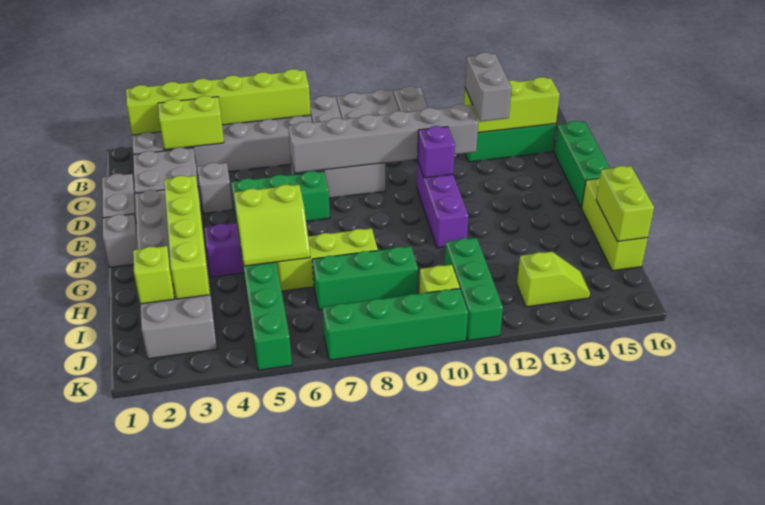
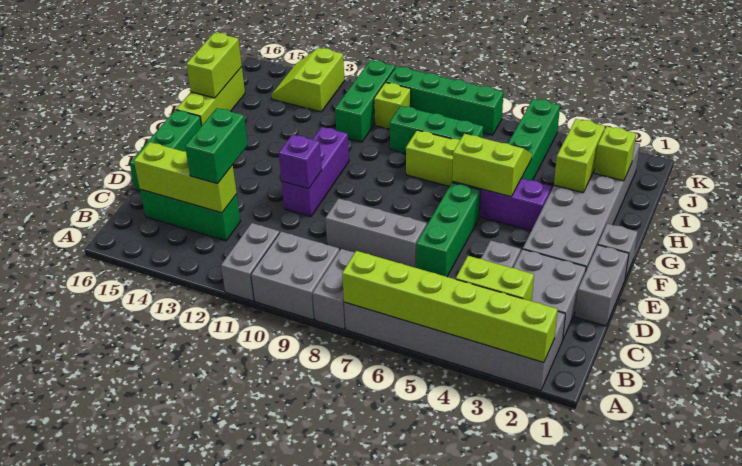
grey 1x2 brick [465,52,512,122] -> green 1x2 brick [185,108,248,184]
grey 1x6 brick [288,104,478,173] -> none
green 1x3 brick [231,171,330,223] -> green 1x3 brick turned to [416,183,480,277]
lime 1x4 brick [164,176,210,299] -> lime 1x2 brick [554,119,605,193]
lime 1x2 slope [517,252,590,307] -> lime 2x2 slope [271,48,345,112]

